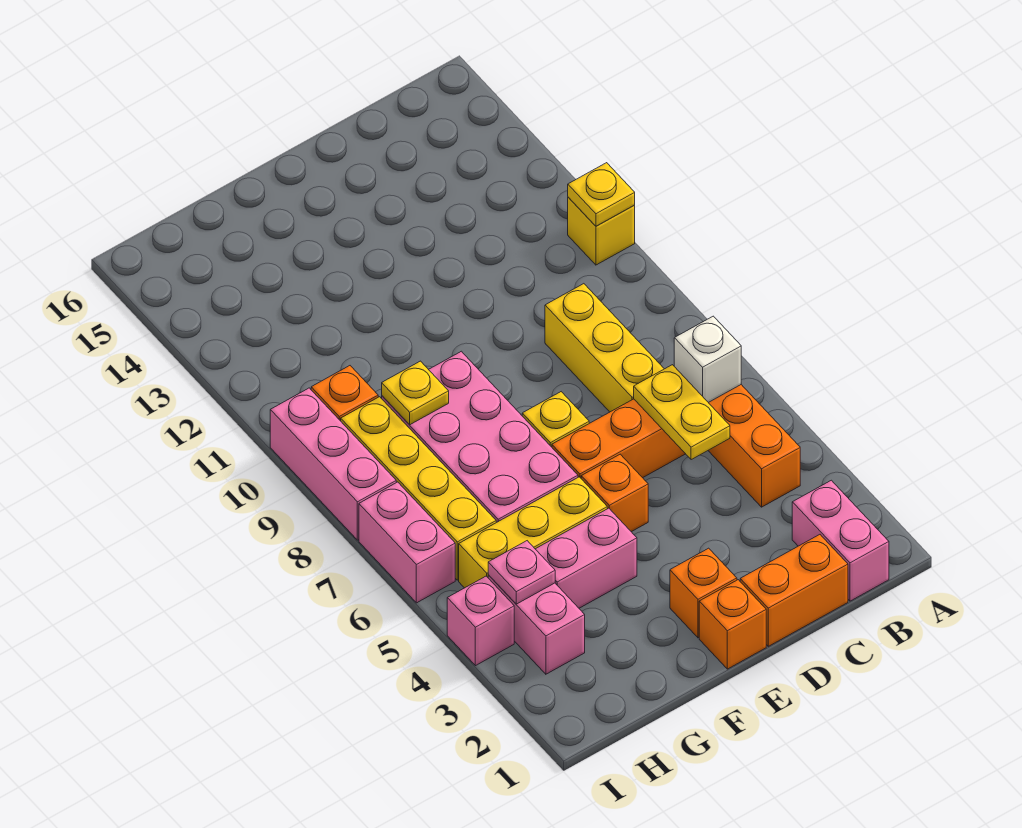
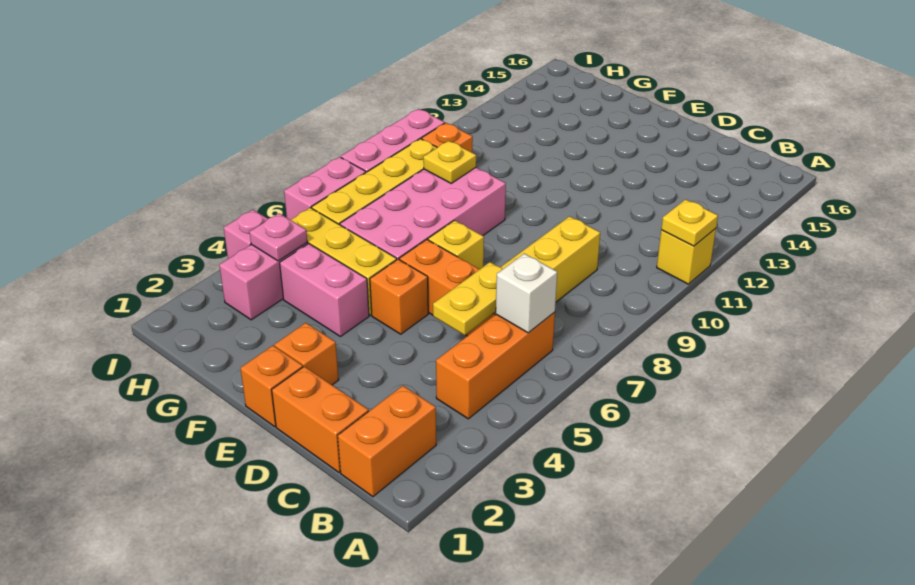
pink 1x2 brick [792,480,889,601] -> orange 1x2 brick [338,386,436,497]

